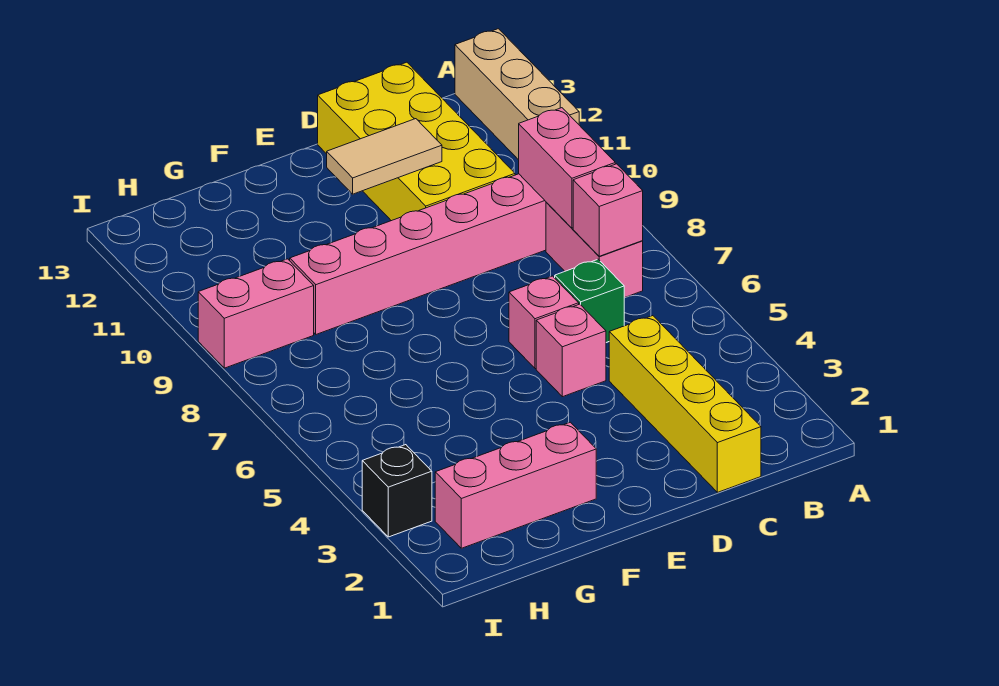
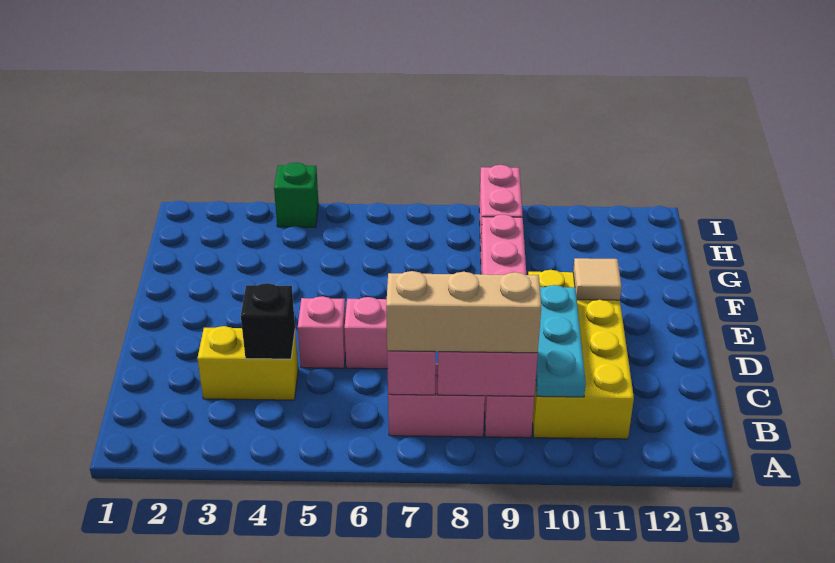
tan 1x3 brick [455,29,579,160] -> tan 1x3 brick moved to [386,271,541,353]
none -> cyan 1x3 plate [536,285,586,397]
yellow 1x4 brick [609,316,761,492] -> yellow 1x2 brick [198,326,298,400]
green 1x1 brick [555,259,624,343] -> green 1x1 brick moved to [274,163,319,227]
yellow 2x4 brick [318,62,515,221] -> yellow 2x4 brick turned to [528,270,634,439]
tan 1x2 tile [327,119,442,194] -> tan 1x1 tile [573,258,622,300]
pink 1x3 brick [435,422,596,548] -> none
black 1x1 brick [362,445,432,537] -> black 1x1 brick moved to [241,283,295,359]

